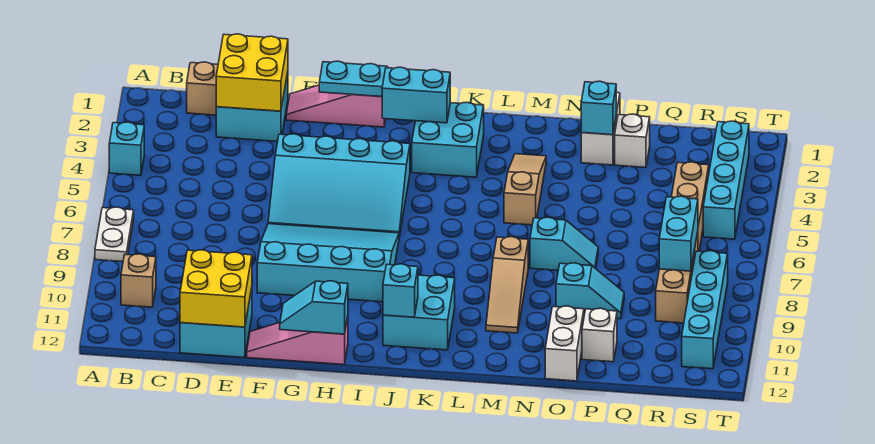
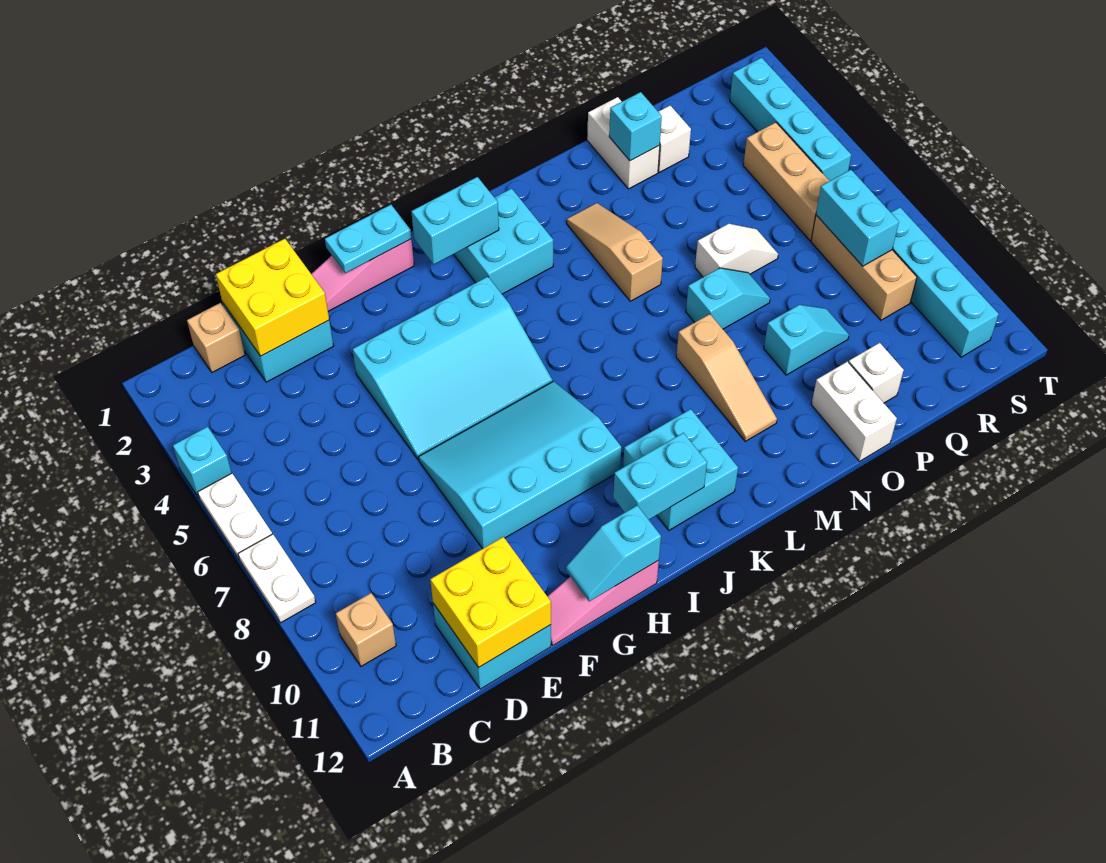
none -> white 1x2 plate [198,473,272,559]
cyan 1x1 brick [383,264,418,317] -> cyan 1x2 brick [613,433,707,520]
none -> white 1x2 slope [695,224,778,277]

